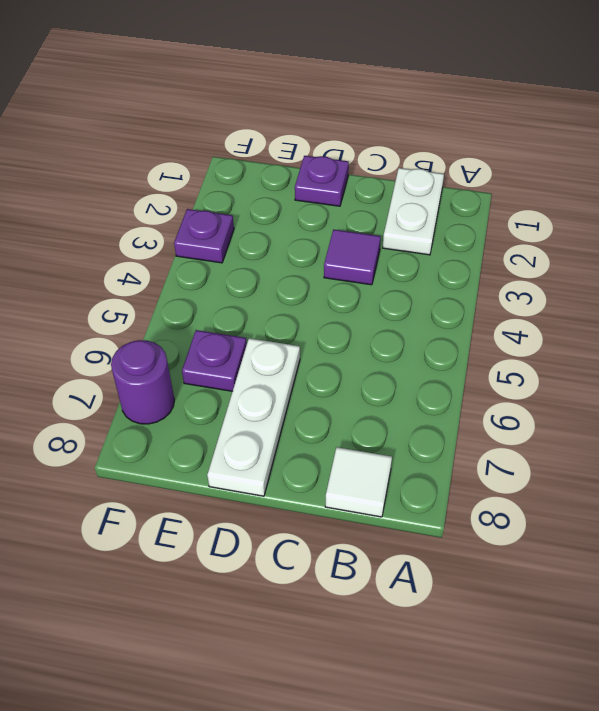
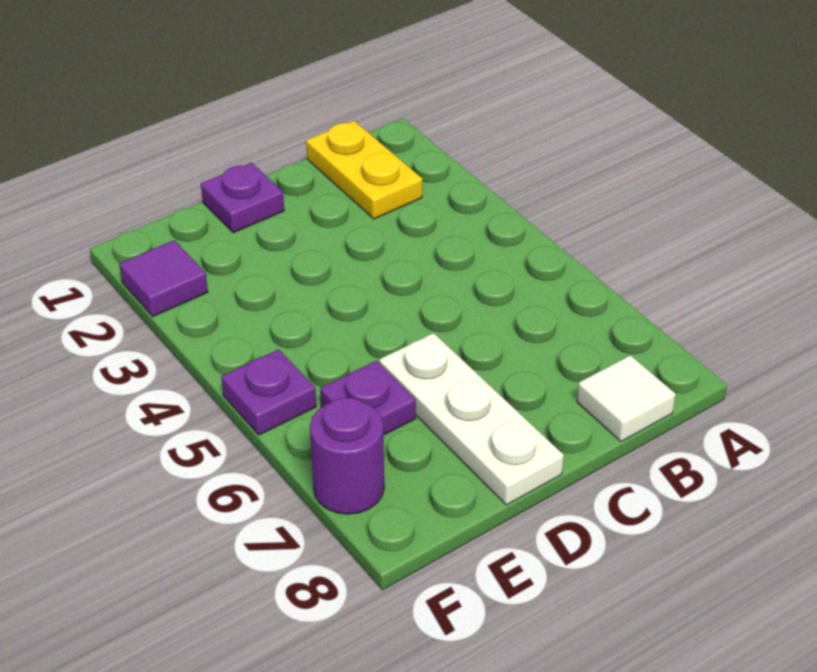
white 1x2 plate [383,168,444,255] -> yellow 1x2 plate [306,121,422,219]
purple 1x1 tile [324,229,381,285] -> purple 1x1 tile moved to [119,240,208,317]
purple 1x1 plate [174,209,234,263] -> purple 1x1 plate moved to [221,349,316,435]

